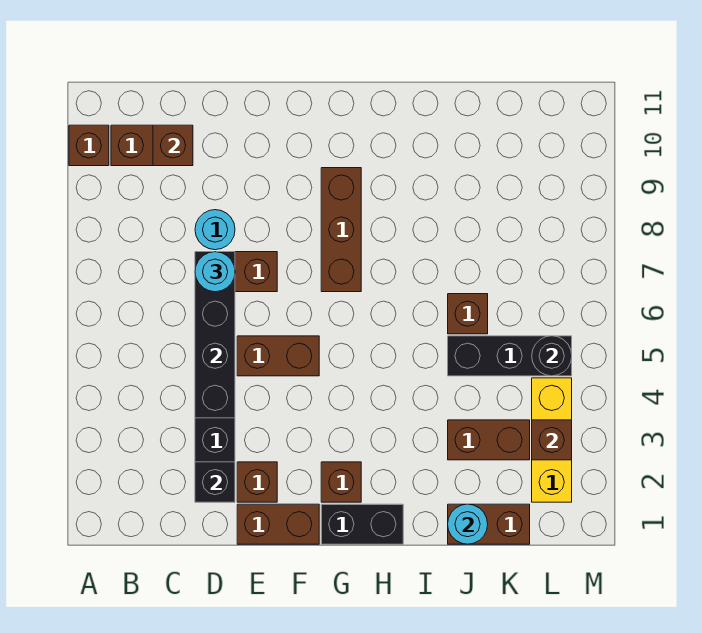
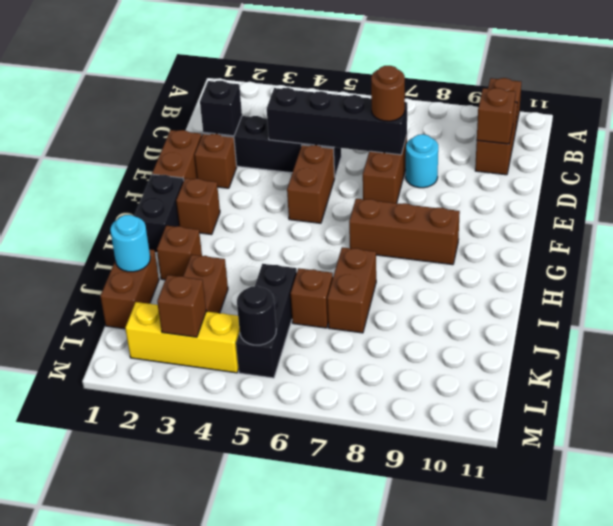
cyan 1x1 round brick [195,252,235,292] -> brown 1x1 round brick [371,66,405,121]
none -> brown 1x1 brick [157,226,202,280]
none -> brown 1x2 brick [327,247,376,333]

